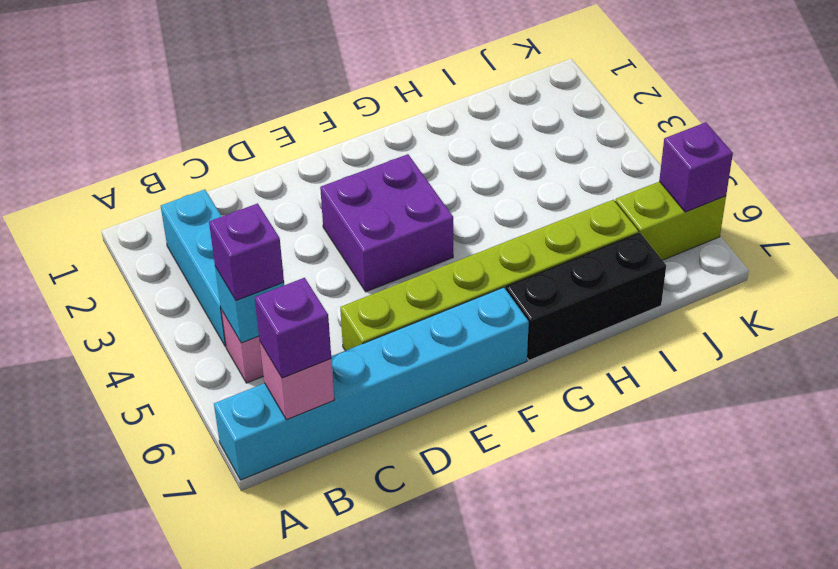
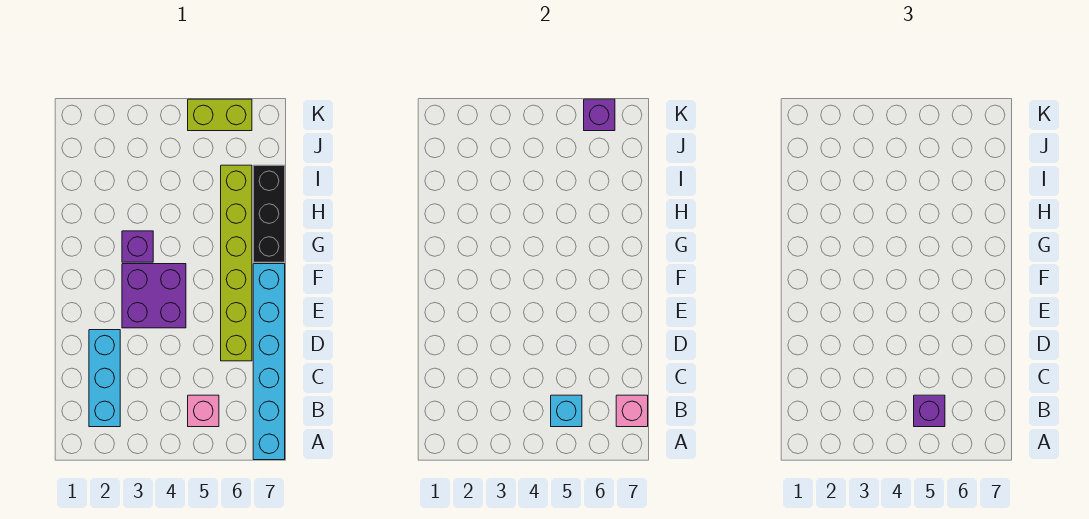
cyan 1x3 brick [161,189,226,347] -> cyan 1x3 brick turned to [89,330,120,427]
purple 1x1 brick [255,278,331,378] -> purple 1x1 brick moved to [122,231,153,262]
lime 1x2 brick [615,182,726,260] -> lime 1x2 brick turned to [188,99,252,131]

